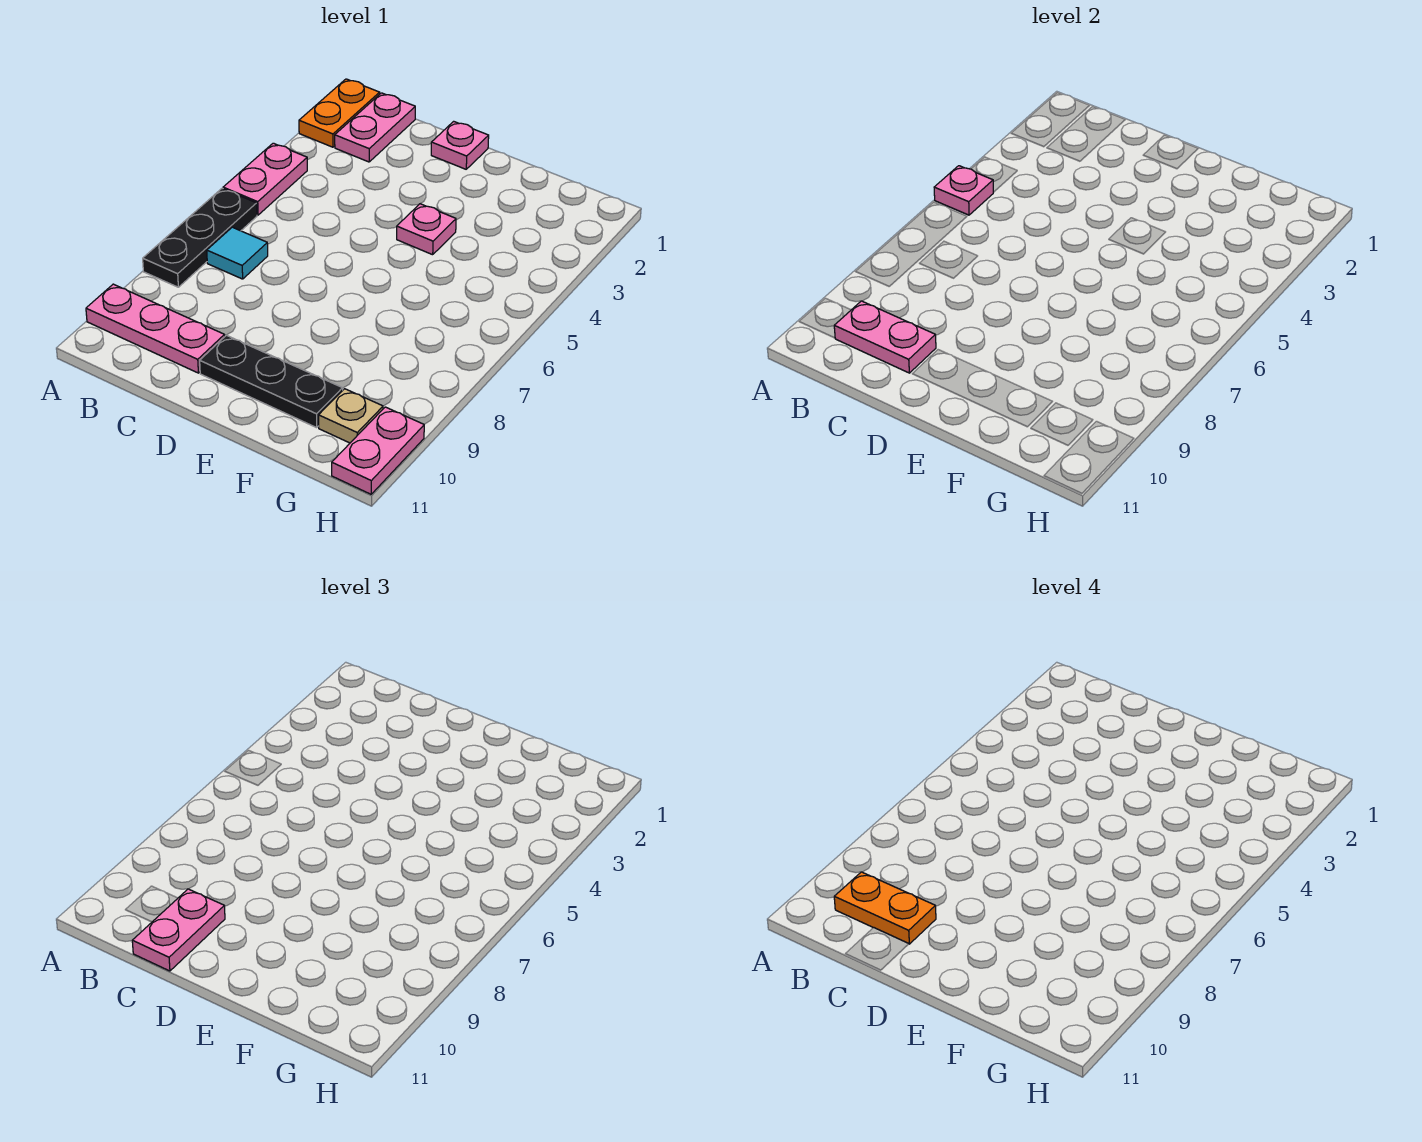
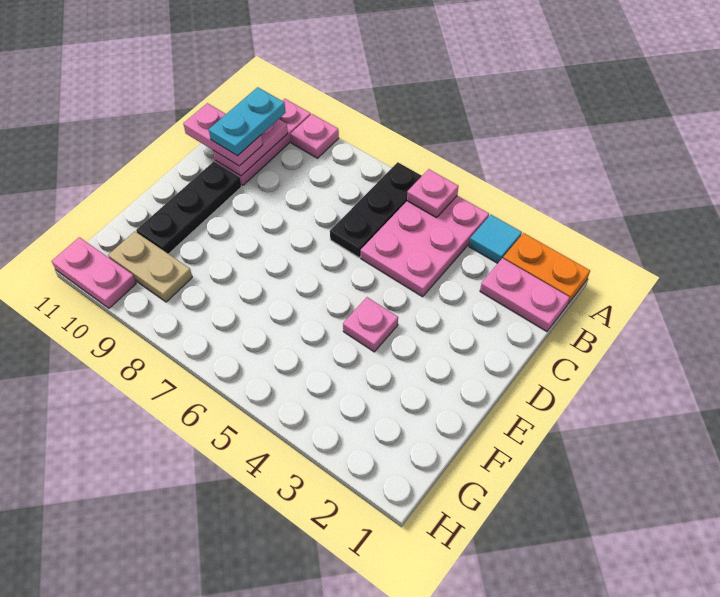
pink 1x2 plate [223,143,307,215] -> pink 2x3 plate [361,196,489,297]
black 1x3 plate [143,188,257,287] -> black 1x3 plate turned to [330,162,422,257]
cyan 1x1 tile [207,227,268,279] -> cyan 1x1 tile moved to [469,215,522,263]
orange 1x2 plate [834,872,936,944] -> cyan 1x2 plate [209,87,286,156]
pink 1x1 plate [431,121,489,169] -> pink 1x1 plate moved to [290,114,339,158]
tan 1x1 plate [319,389,383,443] -> tan 1x2 plate [108,231,192,302]

